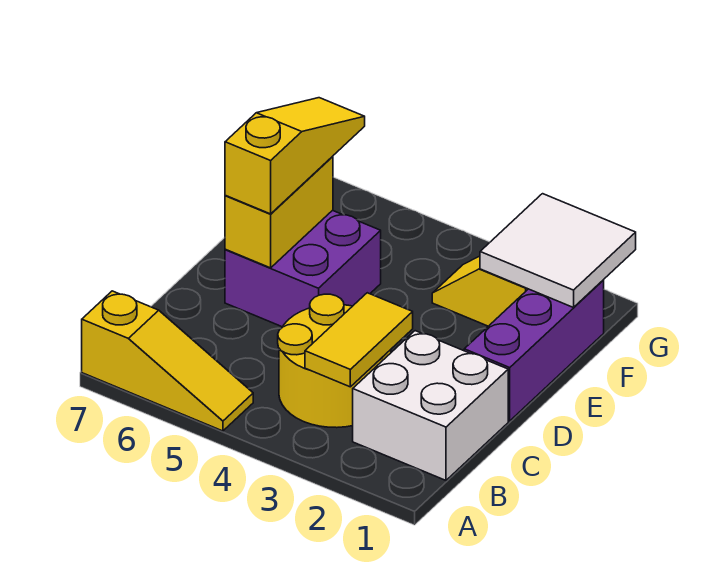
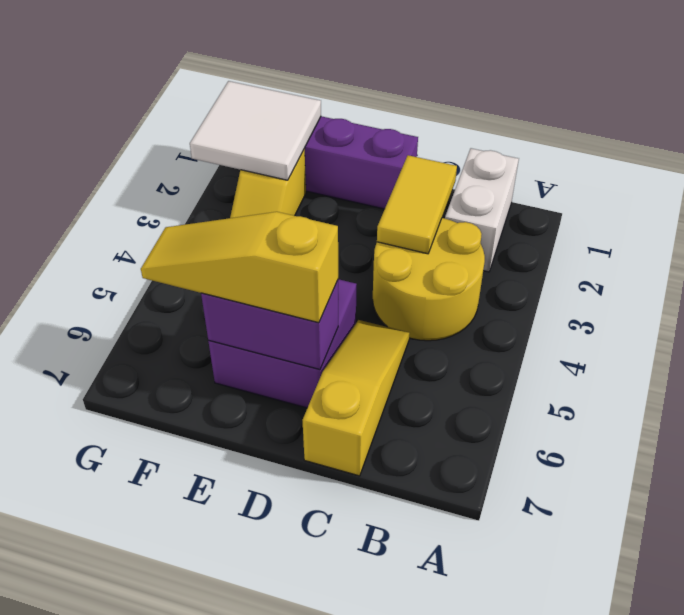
yellow 1x3 slope [82,291,253,431] -> yellow 1x3 slope moved to [303,320,410,476]
white 2x2 brick [353,331,508,480] -> white 1x2 brick [445,148,519,272]
yellow 1x2 tile [305,293,413,387] -> yellow 1x2 tile turned to [377,155,457,254]
yellow 1x2 brick [225,156,333,268] -> purple 1x2 brick [201,280,338,369]

